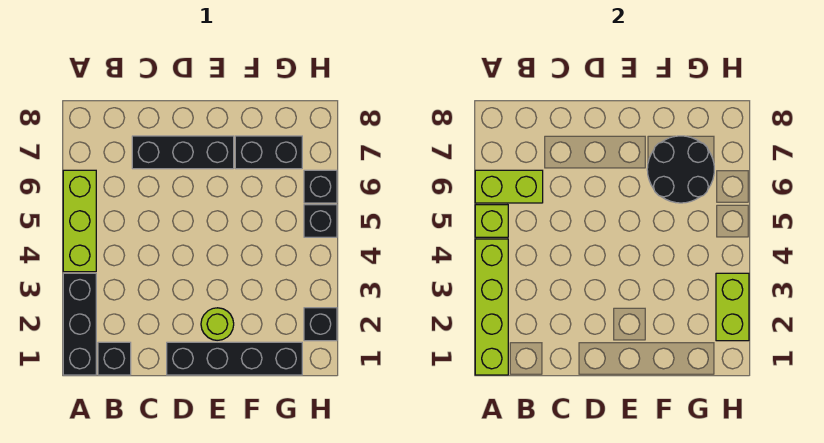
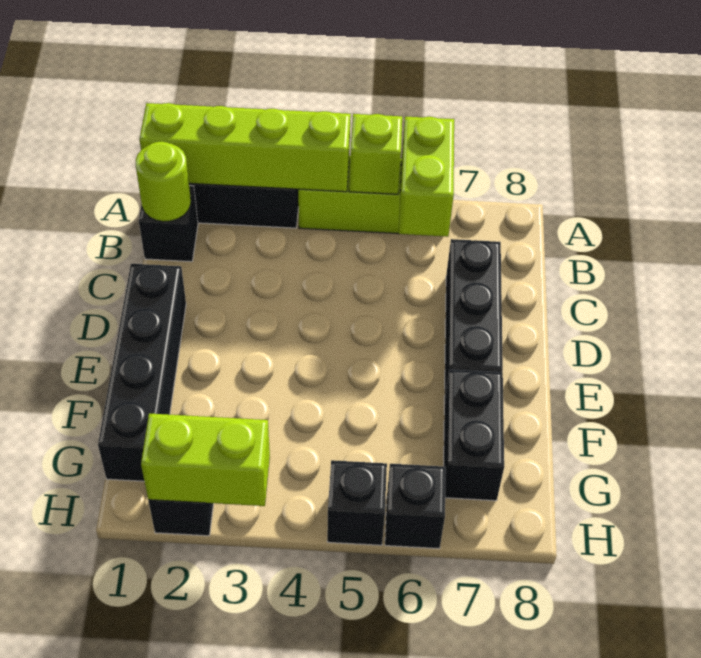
lime 1x1 round brick [201,308,234,341] -> lime 1x1 round brick moved to [136,142,191,222]
black 2x2 round brick [647,136,714,203] -> none

